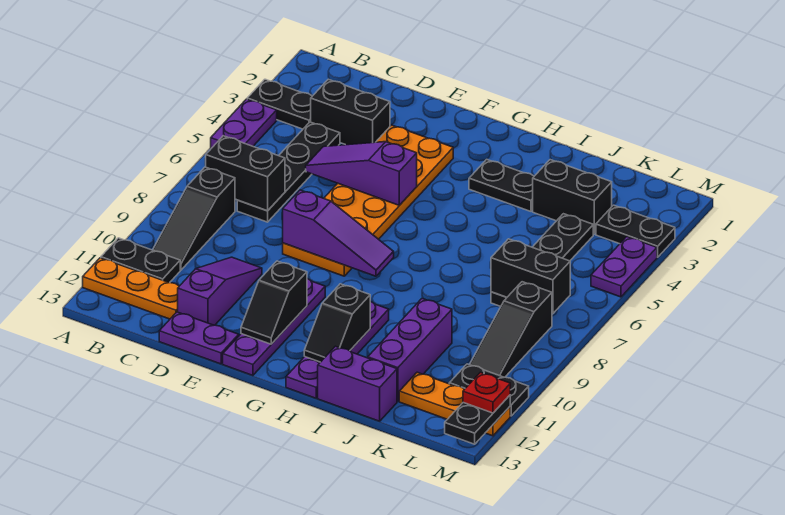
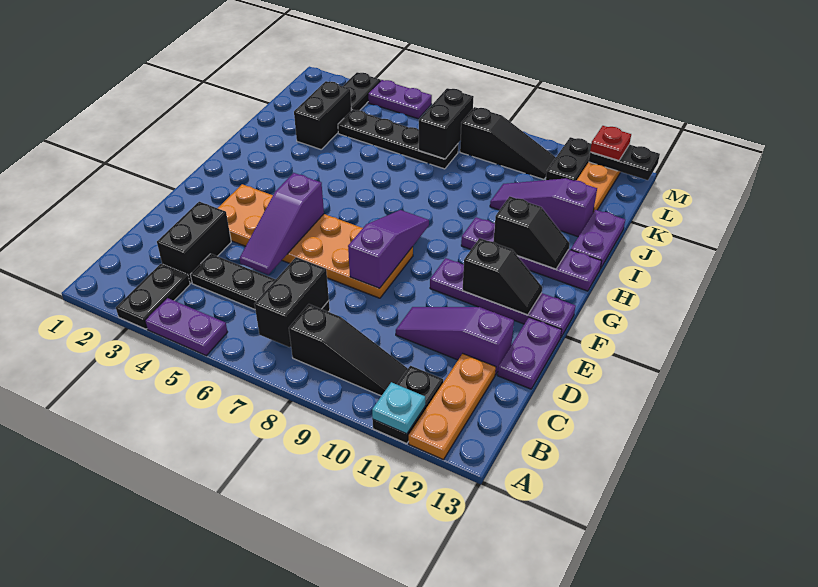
none -> cyan 1x1 plate [372,382,425,434]
black 1x2 plate [469,159,534,211] -> none
purple 1x2 brick [318,346,397,421] -> purple 1x2 plate [571,210,625,269]
purple 1x3 brick [368,299,452,401] -> purple 1x3 slope [490,178,597,237]

